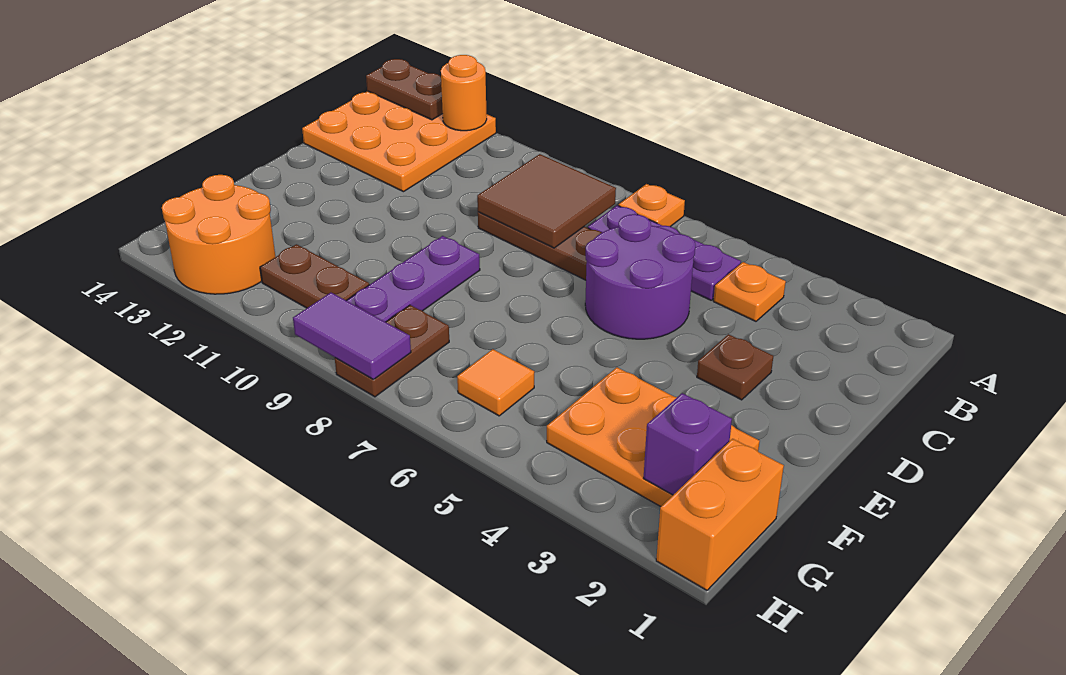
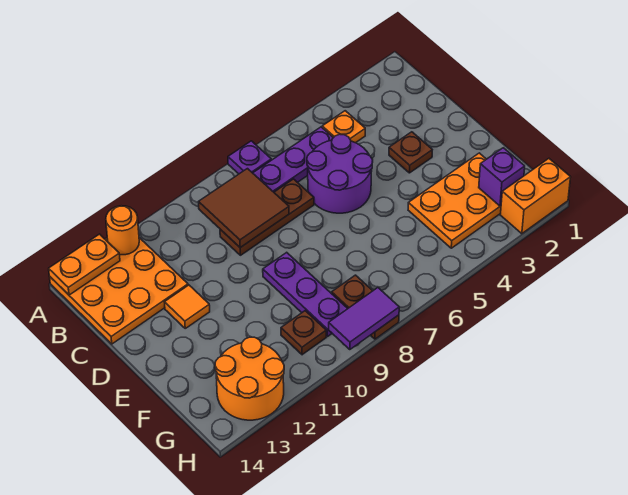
orange 1x1 plate [619,184,685,227] -> purple 1x1 plate [228,141,271,174]
brown 1x2 plate [366,59,443,120] -> orange 1x2 plate [49,234,120,295]
orange 1x2 brick [656,439,784,590] -> orange 1x2 brick turned to [501,159,571,234]
orange 1x1 tile [457,349,534,416] -> orange 1x1 tile moved to [165,285,210,328]
brown 1x2 plate [260,244,369,308] -> brown 1x1 plate [281,311,326,355]

